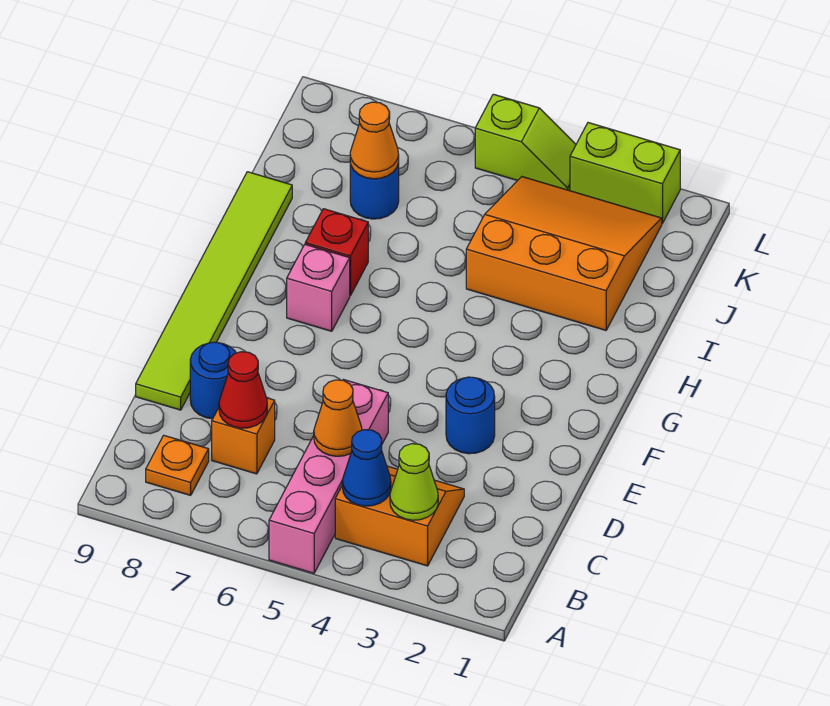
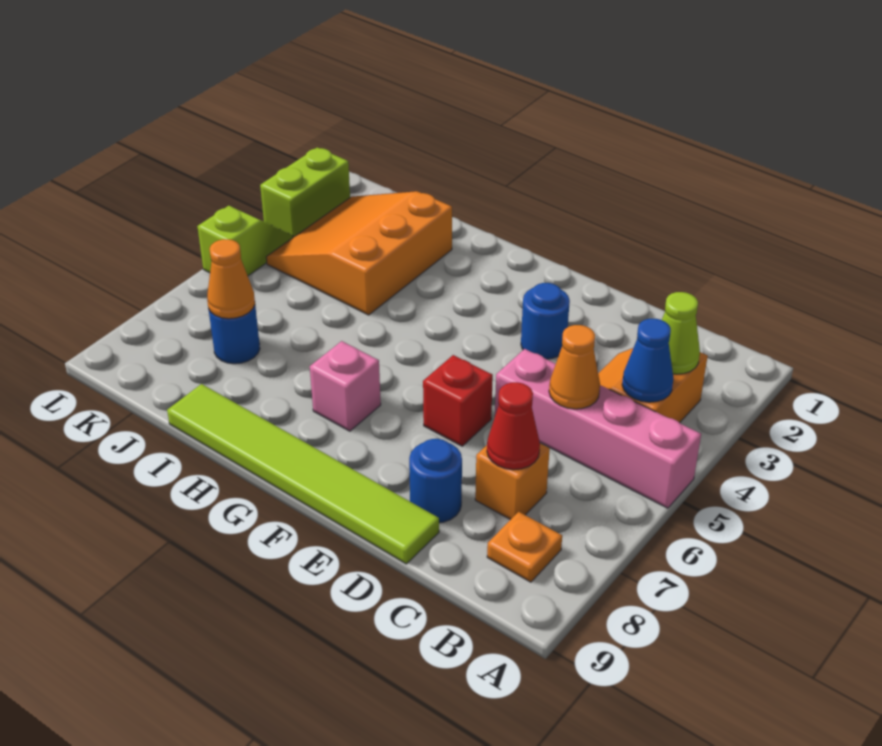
red 1x1 brick [305,209,368,296] -> red 1x1 brick moved to [423,355,493,446]

